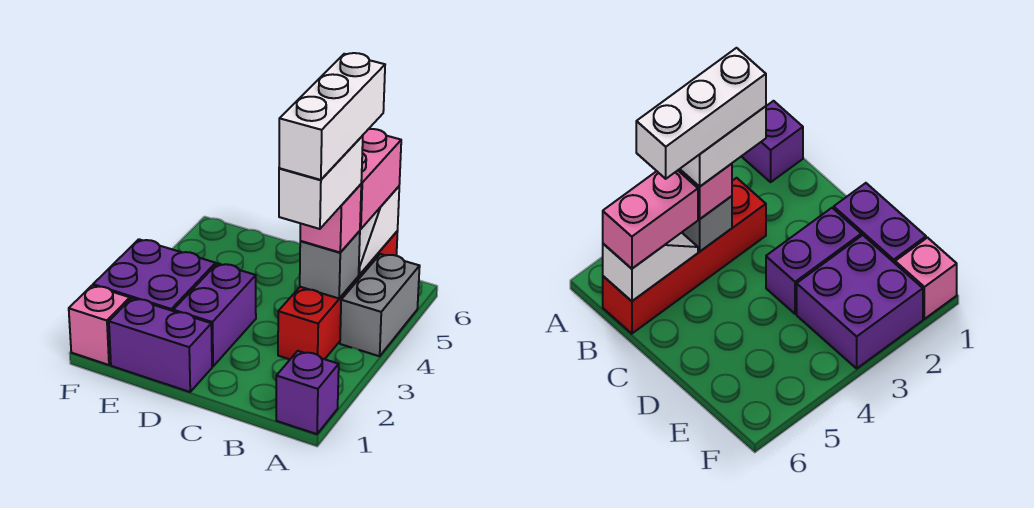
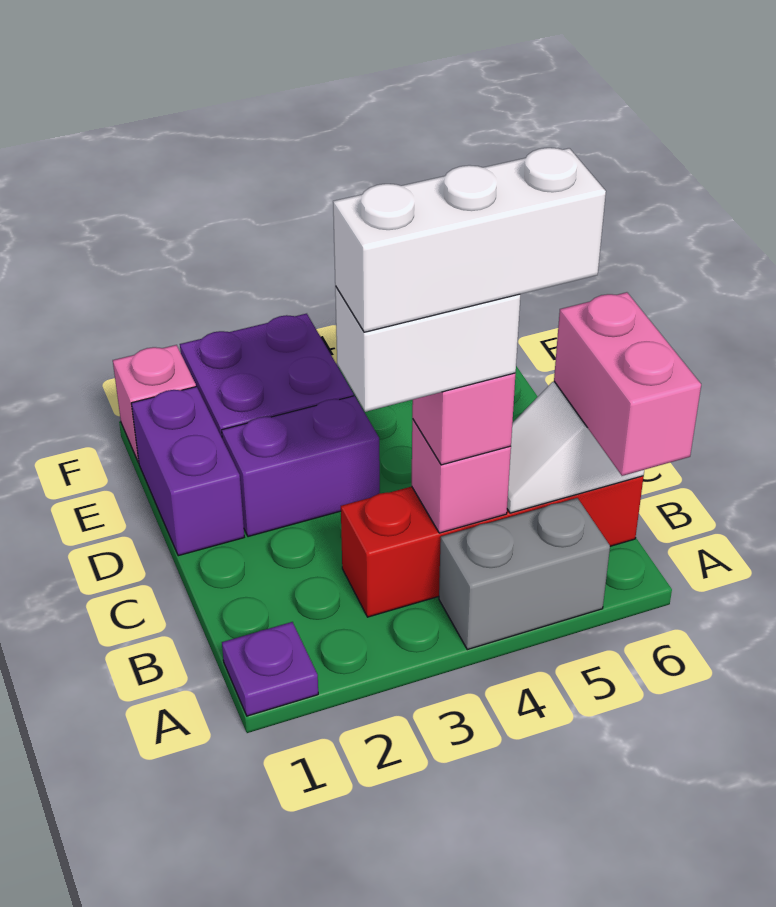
purple 1x1 brick [276,351,339,434] -> purple 1x1 plate [222,622,318,716]
grey 1x1 brick [300,231,360,298] -> pink 1x1 brick [412,419,511,533]
pink 1x2 brick [360,129,401,229] -> pink 1x2 brick turned to [554,292,701,476]

